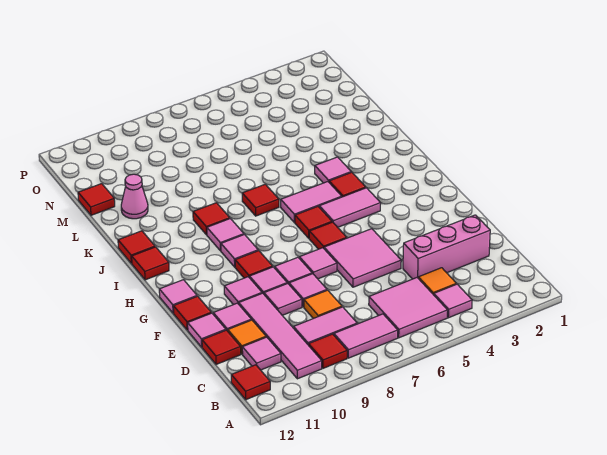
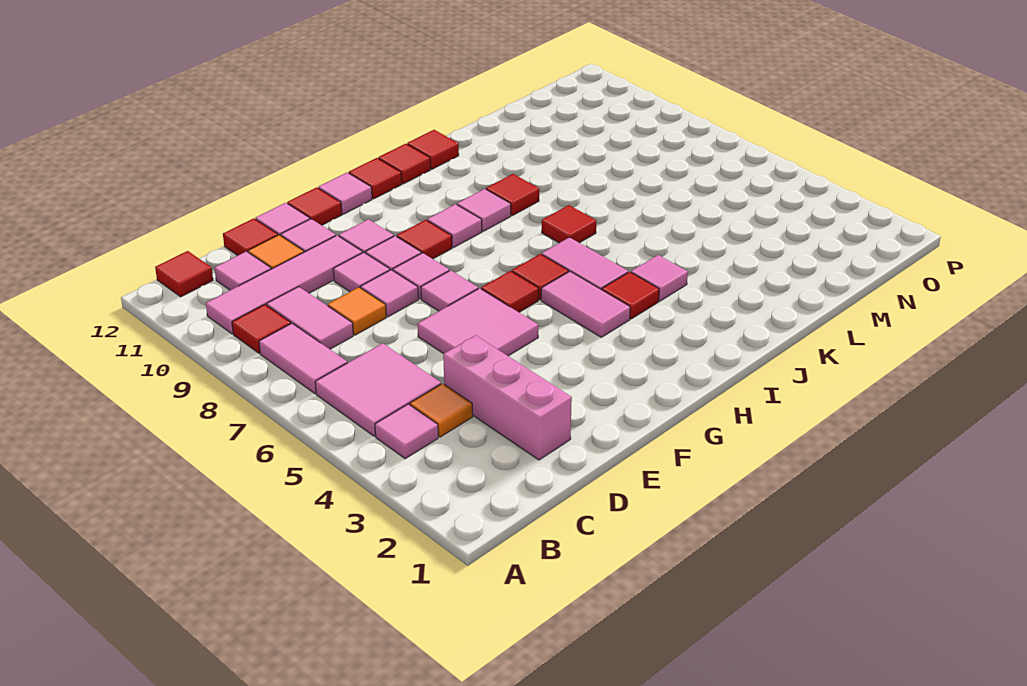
pink 1x1 cone [121,174,148,219] -> none
red 1x1 tile [78,184,115,215] -> red 1x1 tile moved to [349,158,402,199]

